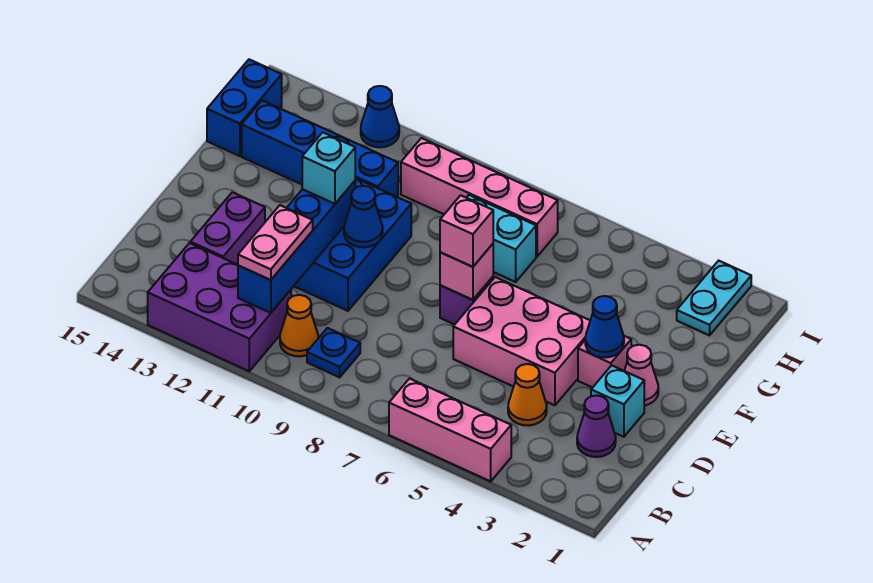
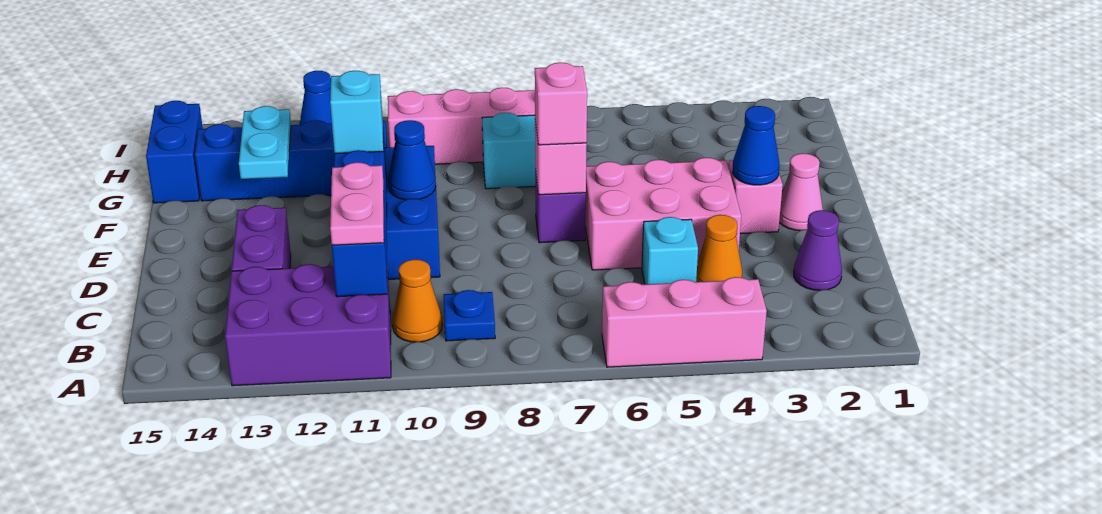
cyan 1x1 brick [591,365,644,437] -> cyan 1x1 brick moved to [642,217,698,284]
cyan 1x2 plate [677,261,751,335] -> cyan 1x2 plate moved to [239,106,291,179]

